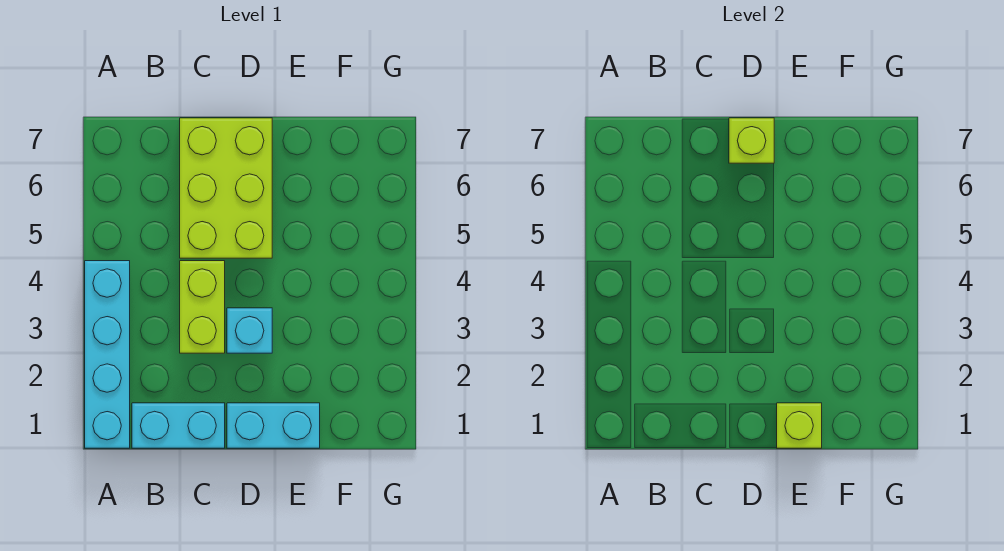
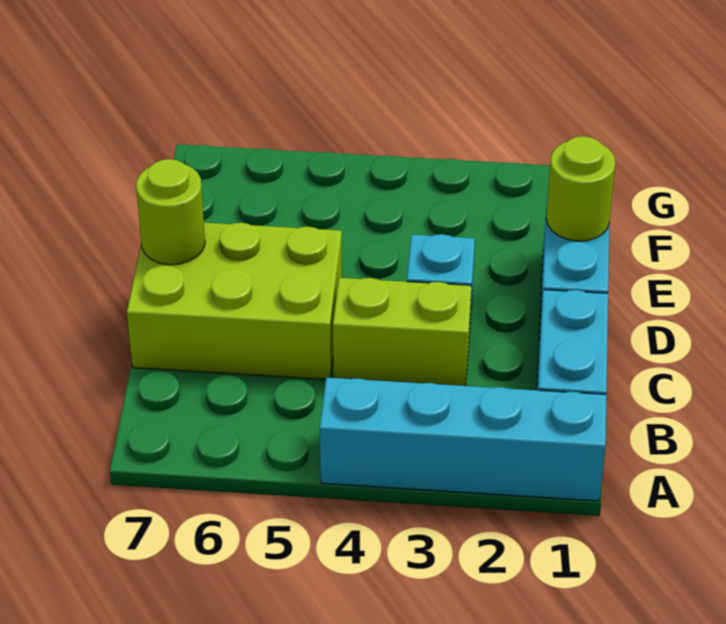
lime 1x1 brick [729,118,774,163] -> lime 1x1 round brick [136,159,205,265]
lime 1x1 brick [777,403,822,448] -> lime 1x1 round brick [546,136,615,241]

